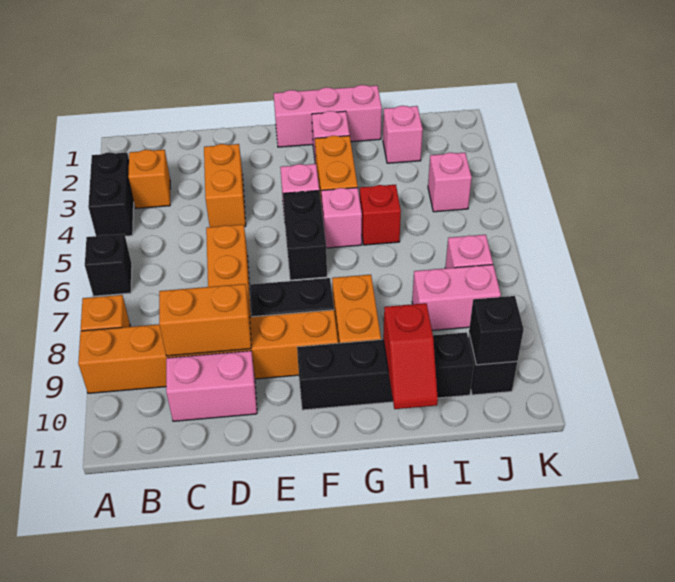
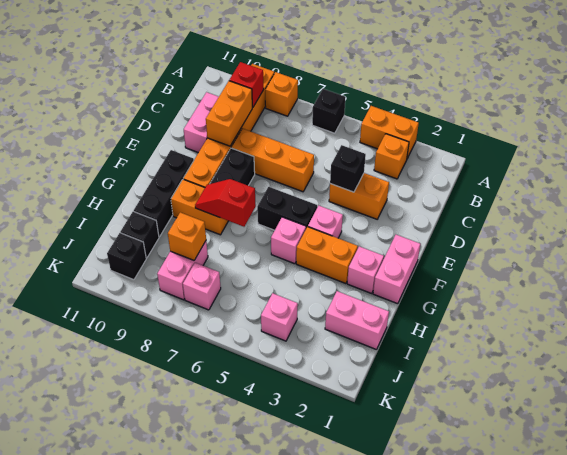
black 1x2 brick [88,152,134,236] -> orange 1x2 brick [360,106,419,159]
pink 1x3 brick [274,85,382,147] -> pink 1x2 brick [373,235,420,304]
red 1x1 brick [360,185,401,245] -> red 1x1 brick moved to [229,62,264,107]
red 1x2 slope [383,303,438,409] -> red 1x2 slope moved to [195,179,256,227]
pink 1x1 brick [383,106,423,163] -> pink 1x2 brick [325,291,389,350]
none -> orange 1x1 brick [168,212,206,260]
black 1x1 brick [469,296,524,365] -> black 1x1 brick moved to [330,145,366,192]

